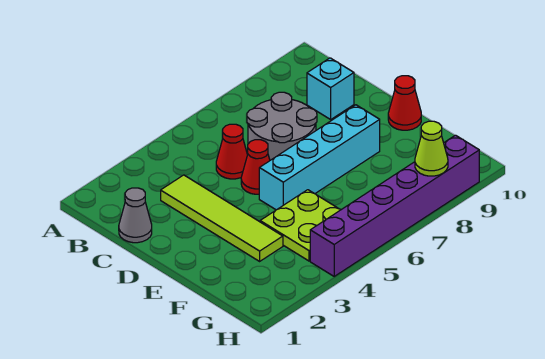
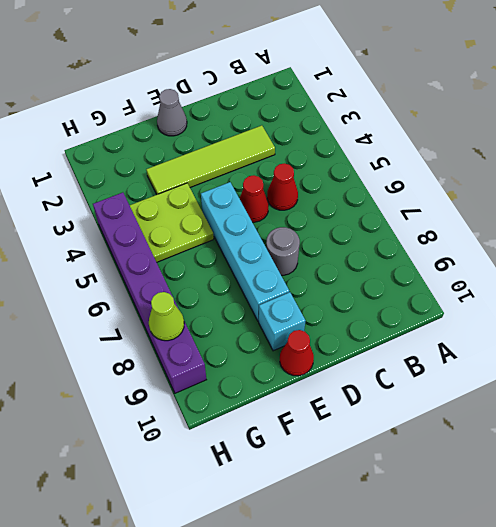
grey 1x1 cone [119,188,152,243] -> grey 1x1 cone moved to [157,89,187,136]
grey 2x2 round brick [247,92,317,160] -> grey 1x1 round brick [266,227,300,275]
cyan 1x1 brick [307,58,354,119] -> cyan 1x1 brick moved to [259,292,306,351]

